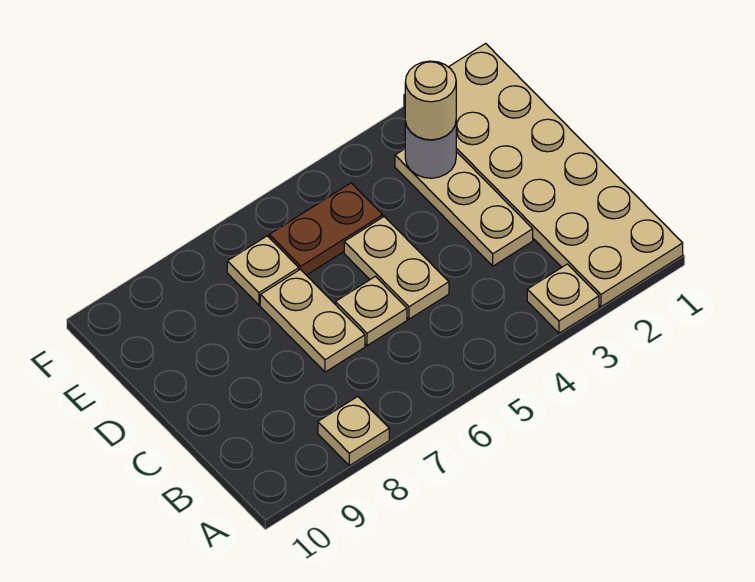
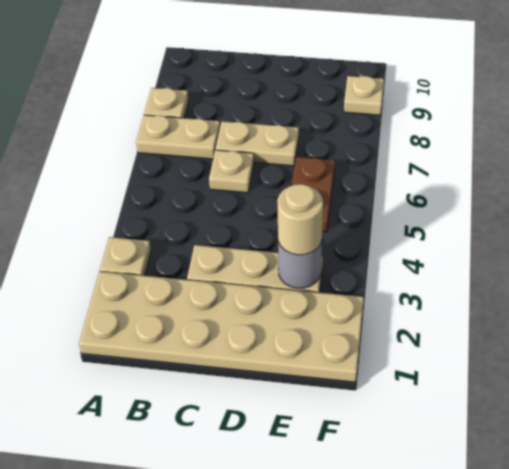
tan 1x2 plate [344,217,449,319] -> tan 1x2 plate moved to [136,115,220,159]
tan 1x1 plate [227,236,299,305] -> tan 1x1 plate moved to [344,76,384,115]

